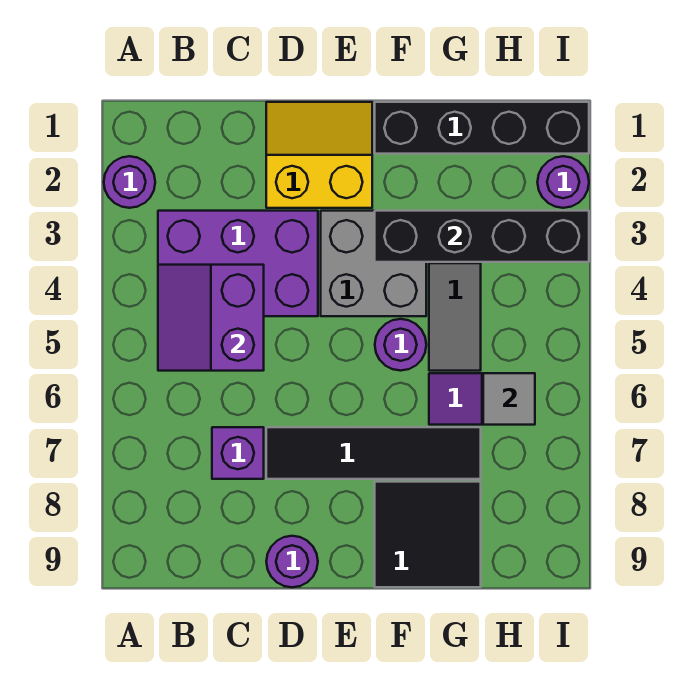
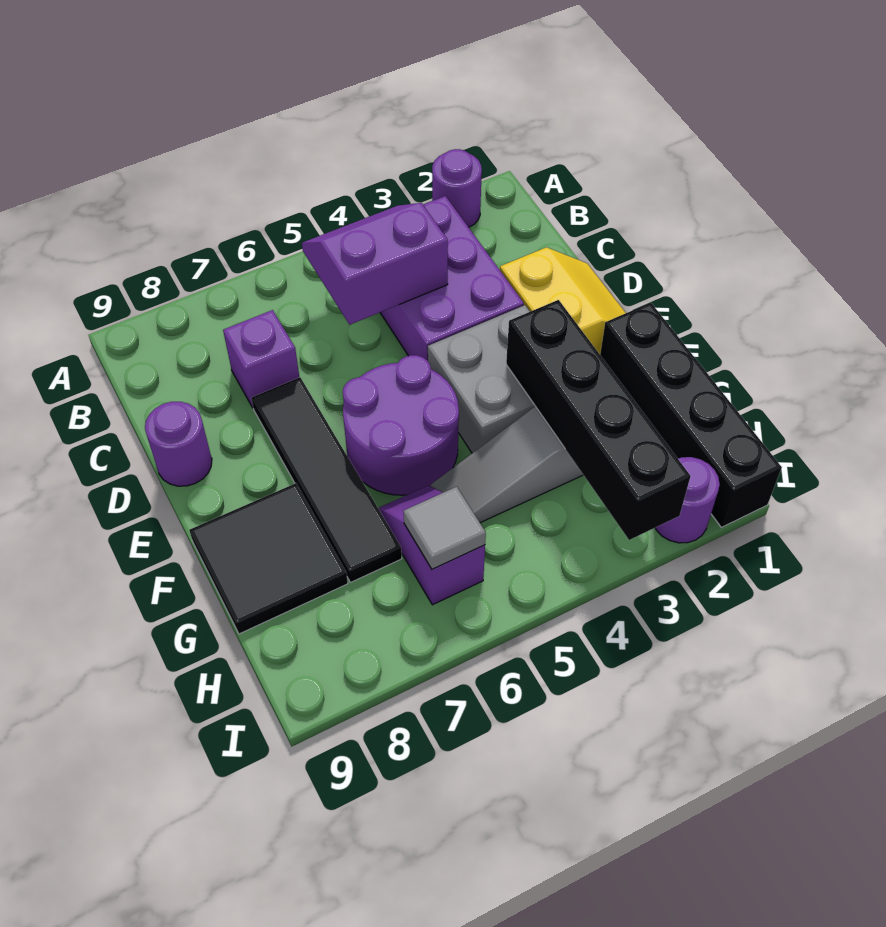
purple 1x1 round brick [375,319,426,371] -> purple 2x2 round brick [343,355,459,495]

